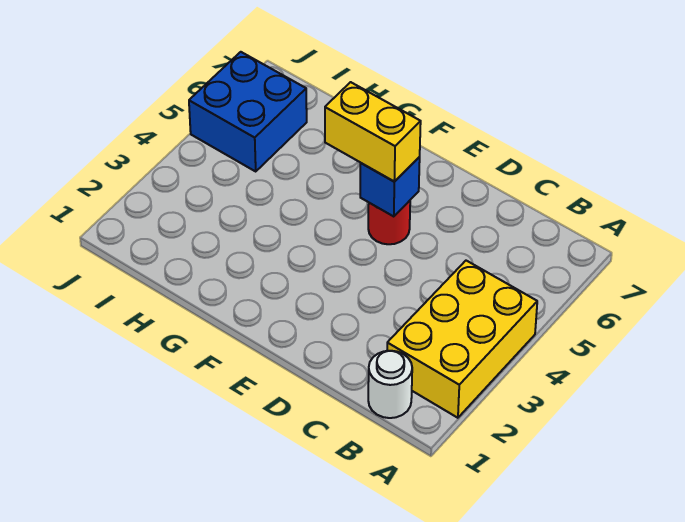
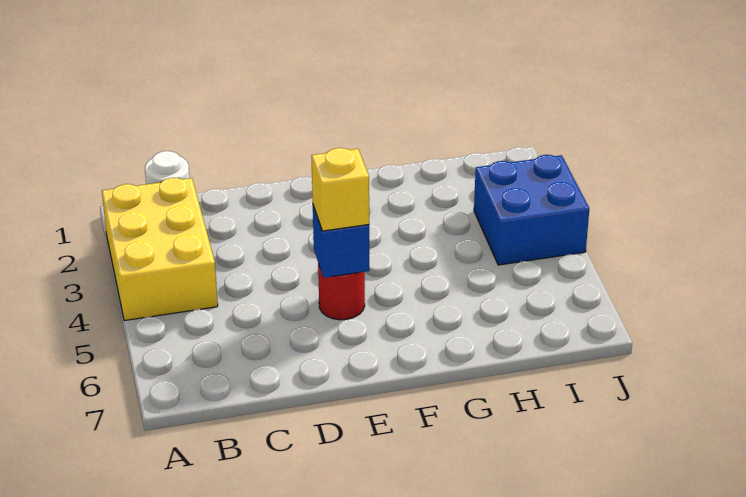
yellow 1x2 brick [325,82,421,182] -> yellow 1x1 brick [311,148,369,231]
blue 2x2 brick [189,52,307,171] -> blue 2x2 brick moved to [474,155,589,265]

